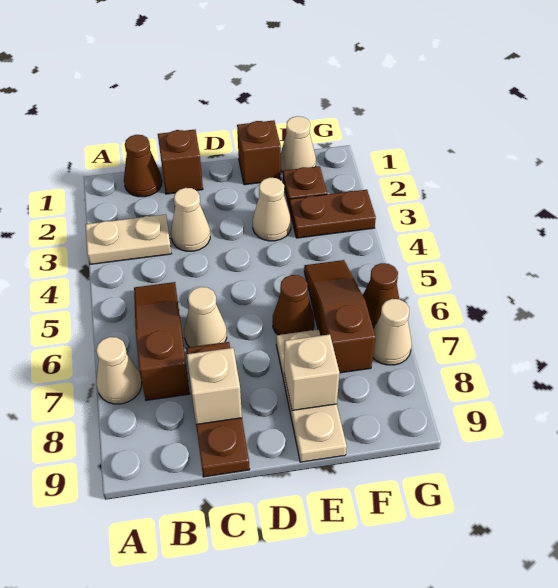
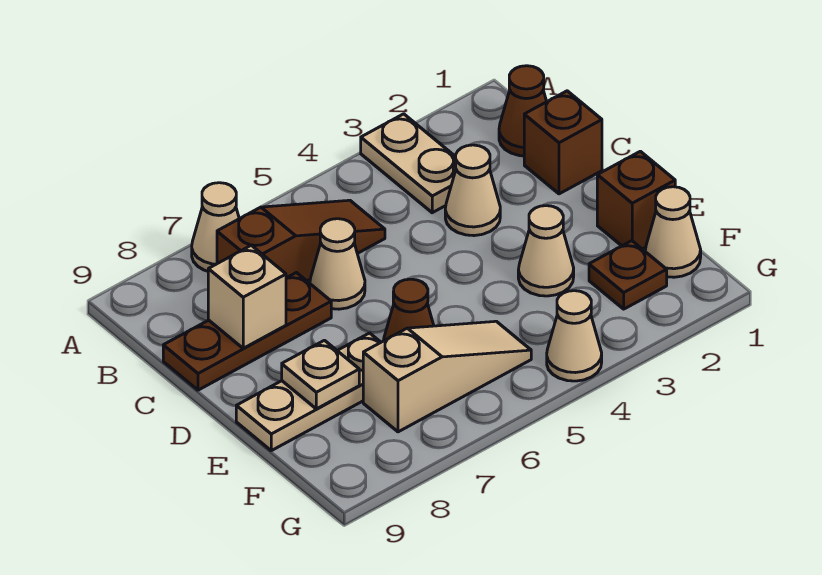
tan 1x1 brick [284,334,340,410] -> tan 1x1 plate [282,340,359,409]
brown 1x2 plate [290,190,376,238] -> none
brown 1x3 slope [304,260,376,373] -> tan 1x3 slope [363,321,531,432]
brown 1x1 cone [363,263,399,328] -> none
tan 1x1 cone [373,299,412,365] -> tan 1x1 cone moved to [547,291,602,381]

